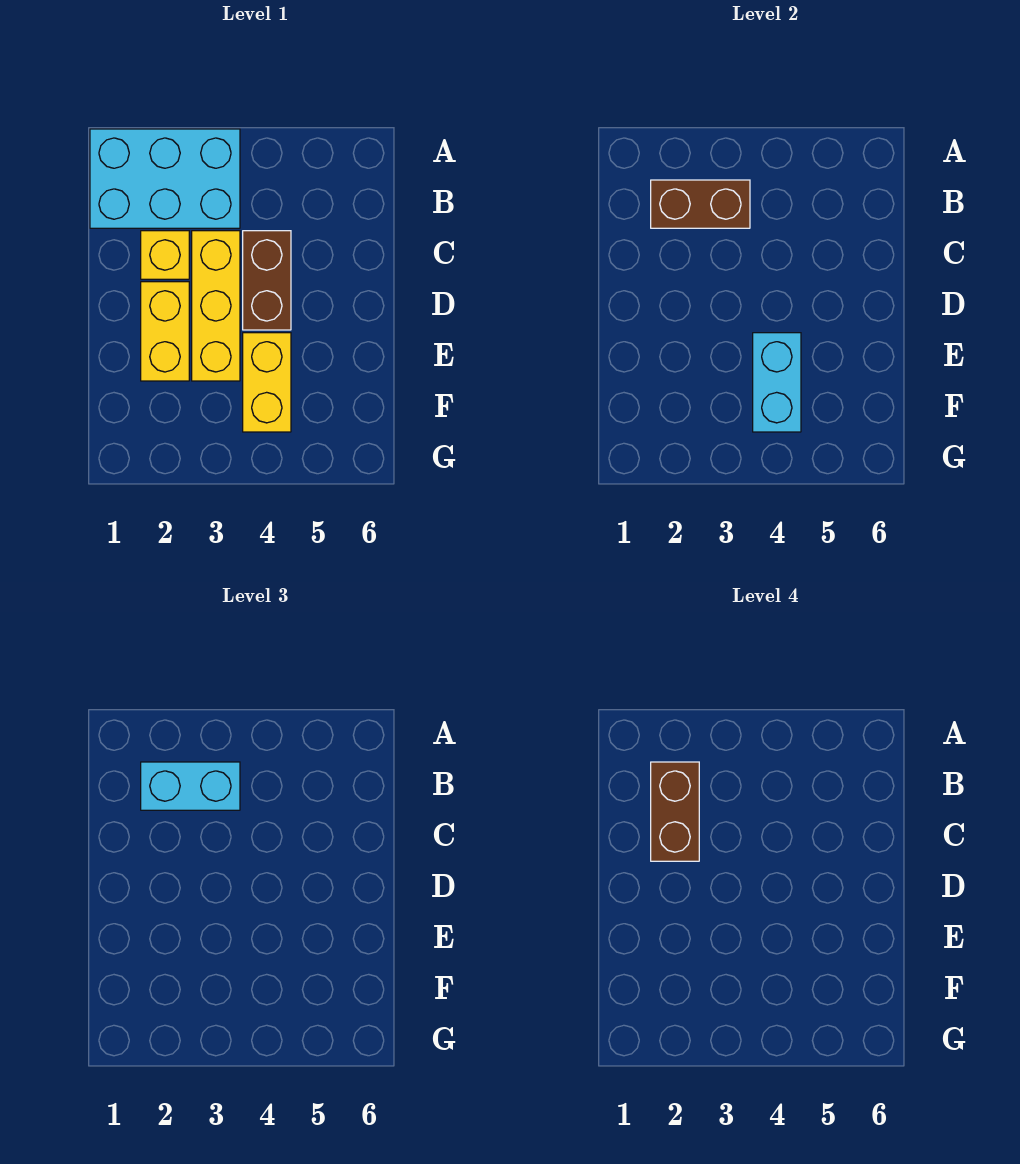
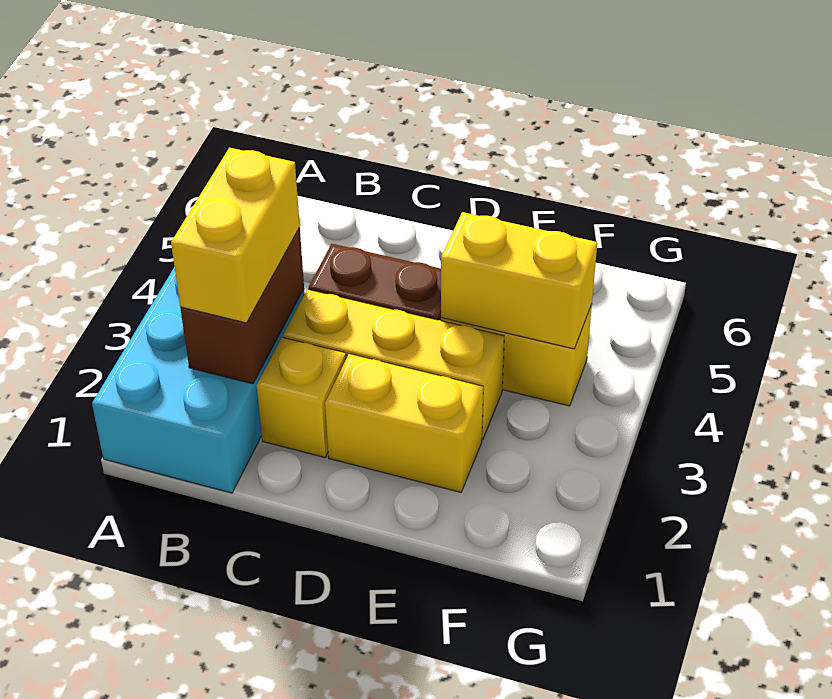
cyan 1x2 brick [141,762,240,810] -> yellow 1x2 brick [171,148,300,323]
brown 1x2 brick [651,762,699,861] -> none
cyan 1x2 brick [753,333,801,432] -> yellow 1x2 brick [441,212,597,349]

